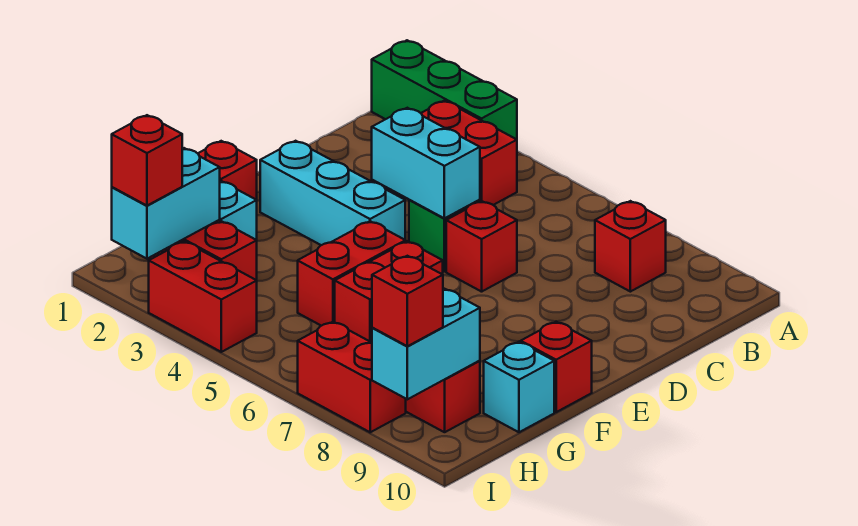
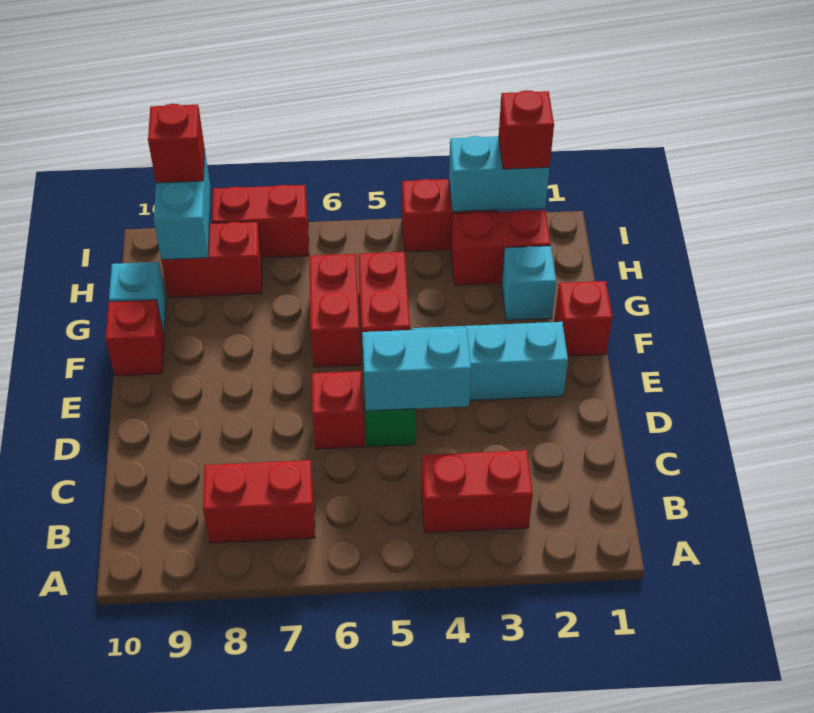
green 1x3 brick [372,40,517,139] -> none
red 1x1 brick [595,201,666,292] -> red 1x2 brick [203,460,315,543]
cyan 1x2 brick [112,148,220,259] -> cyan 1x2 brick turned to [449,136,550,212]

